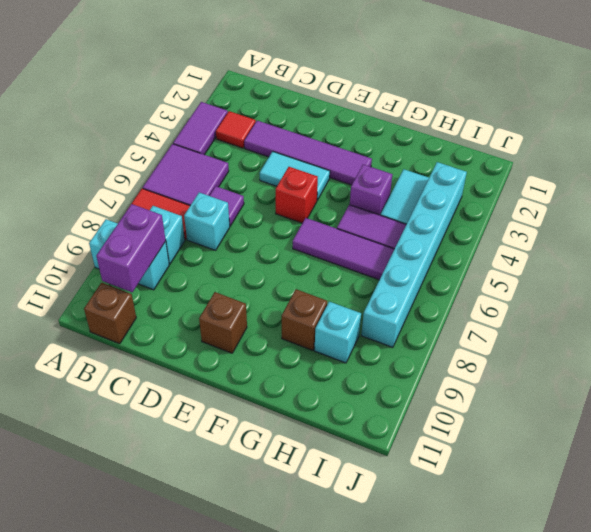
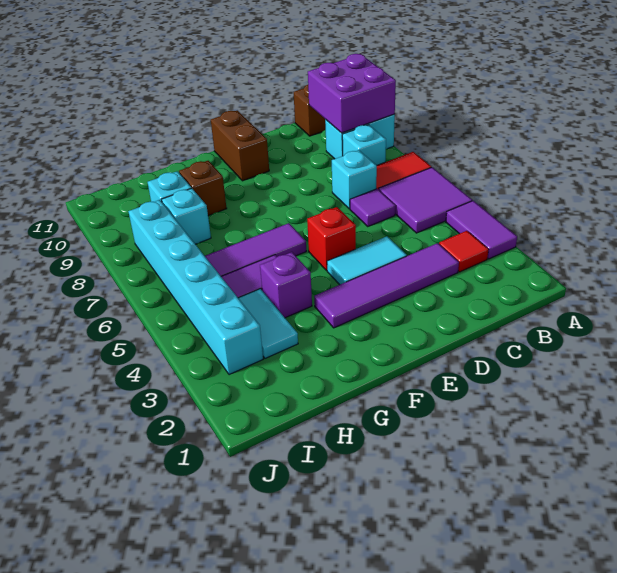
purple 1x2 brick [96,204,166,292] -> purple 2x2 brick [308,54,396,133]
brown 1x1 brick [199,292,247,353] -> brown 1x2 brick [211,111,269,181]
none -> cyan 1x1 brick [162,188,211,244]

